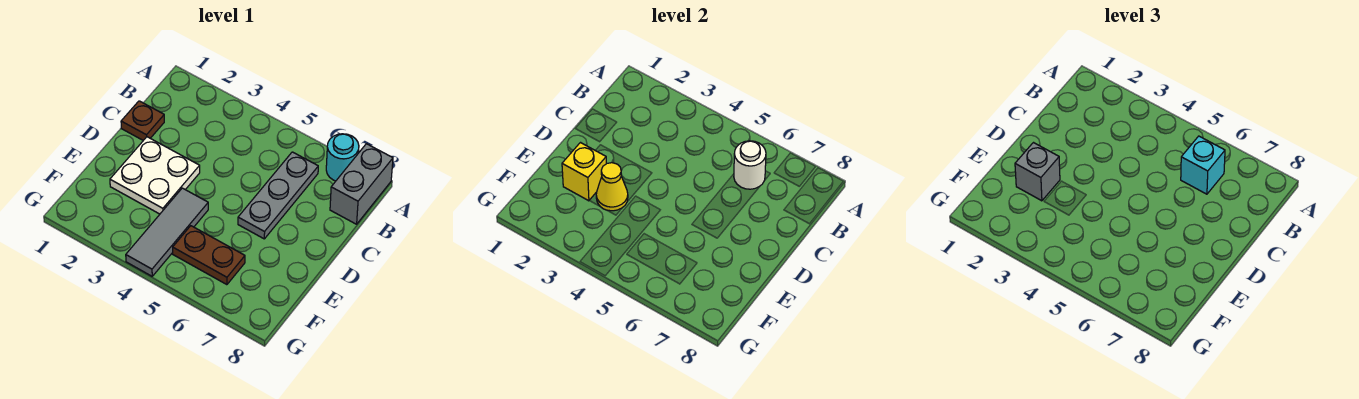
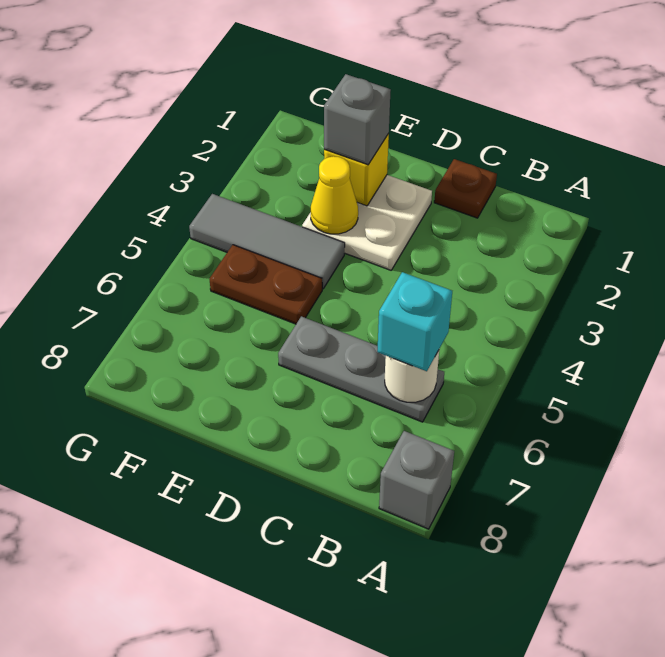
cyan 1x1 round brick [326,134,359,181] -> none
grey 1x2 brick [330,144,393,224] -> grey 1x1 brick [379,431,454,529]
brown 1x2 plate [173,226,245,285] -> brown 1x2 plate turned to [210,245,322,324]

